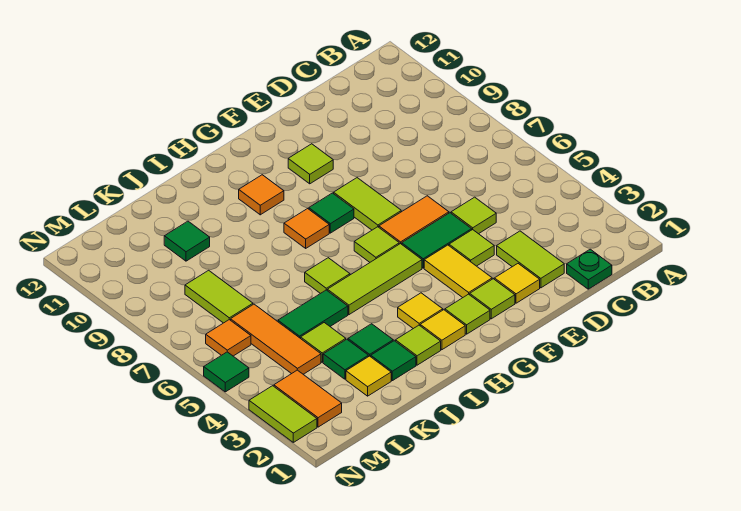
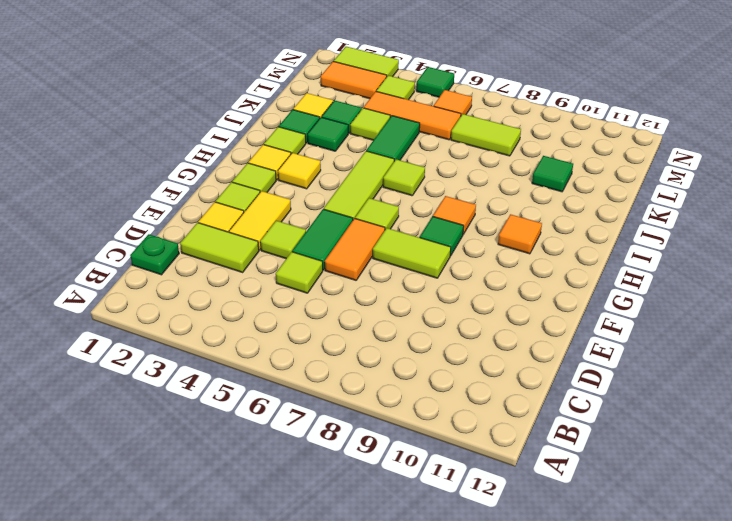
yellow 1x2 tile [424,245,492,298] -> yellow 1x2 tile turned to [229,191,291,250]
lime 1x1 tile [288,144,333,184] -> lime 1x1 tile moved to [376,75,415,100]

